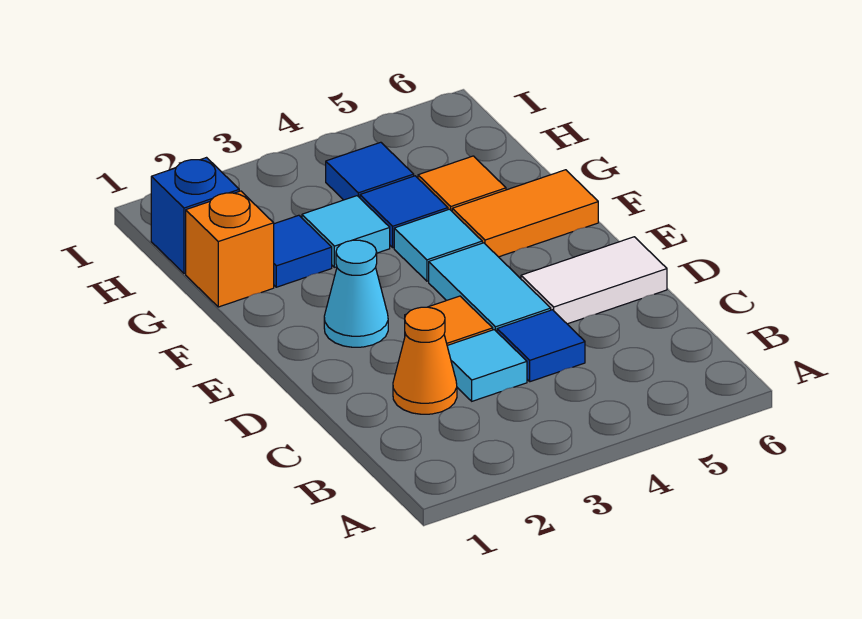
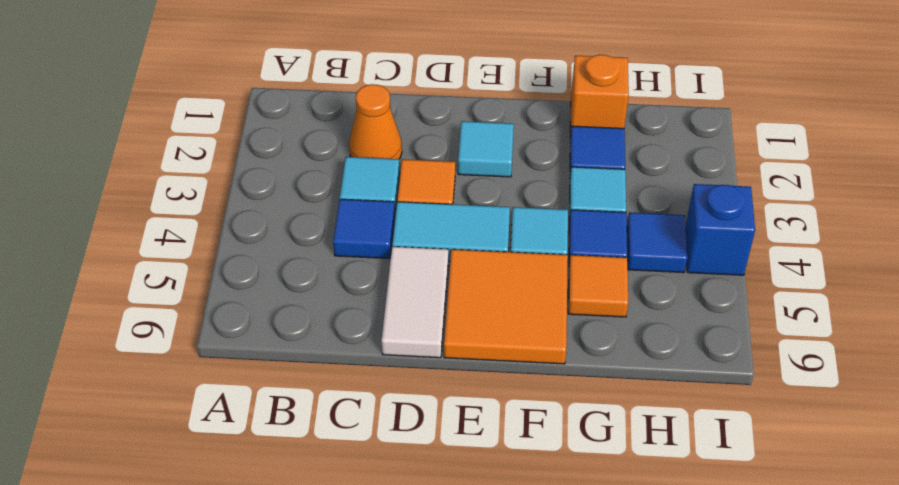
cyan 1x1 cone [324,240,388,347] -> cyan 1x1 tile [458,121,514,177]
orange 1x2 tile [452,170,598,257] -> orange 2x2 tile [444,249,568,364]
blue 1x1 brick [151,158,239,273] -> blue 1x1 brick moved to [686,184,755,275]

